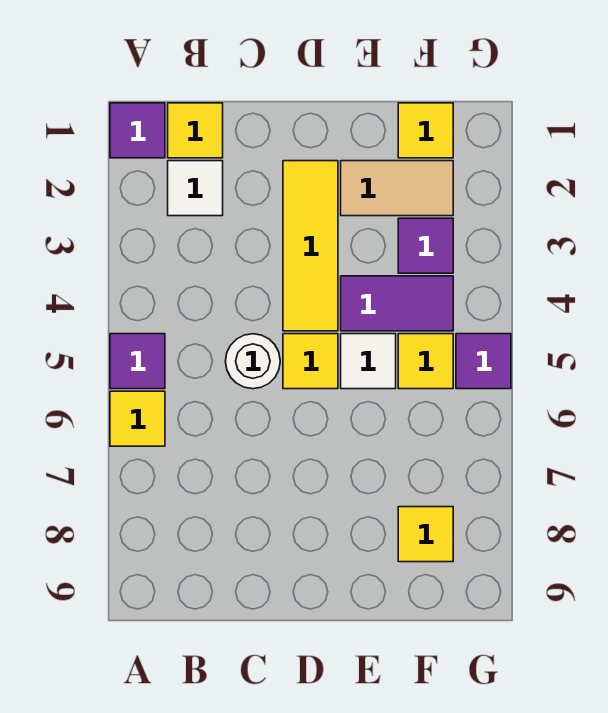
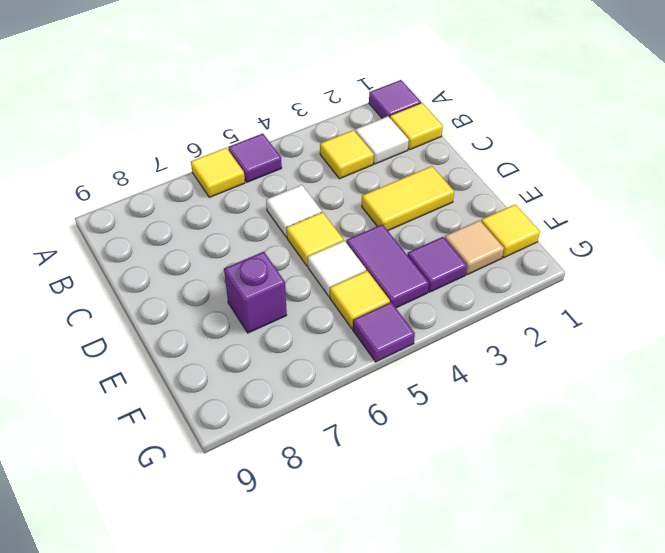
white 1x1 round brick [225,334,280,389] -> white 1x1 tile [266,185,322,237]
yellow 1x3 tile [283,161,338,331] -> yellow 1x2 tile [362,166,454,231]
tan 1x2 tile [341,161,453,216] -> tan 1x1 tile [445,220,504,275]
none -> purple 1x1 brick [224,252,287,333]
yellow 1x1 tile [398,507,453,562] -> yellow 1x1 tile moved to [320,130,374,179]

